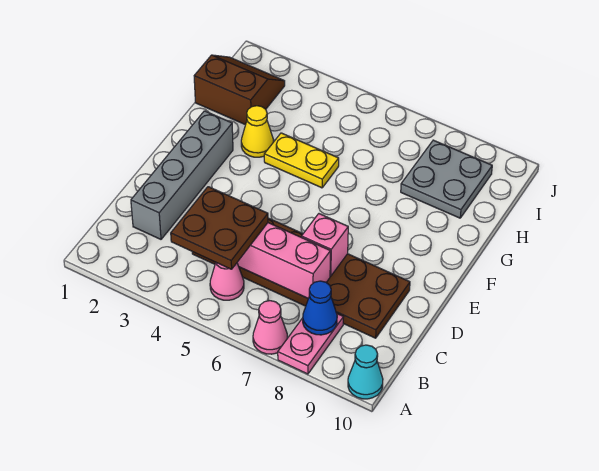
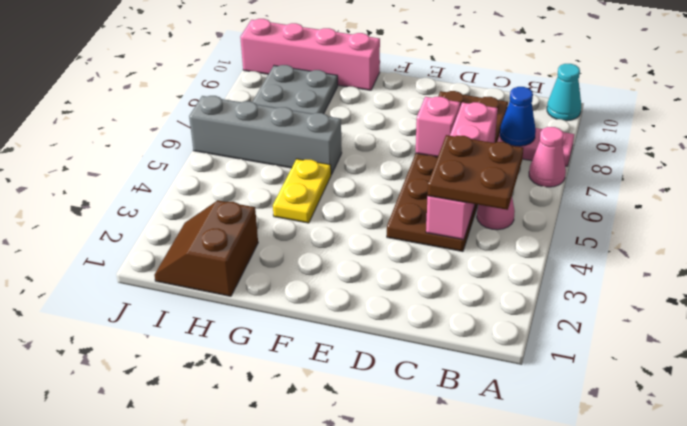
grey 1x4 brick [131,111,233,239] -> grey 1x4 brick moved to [189,96,342,175]
yellow 1x1 cone [241,106,274,157] -> none
none -> pink 1x4 brick [240,19,380,90]

